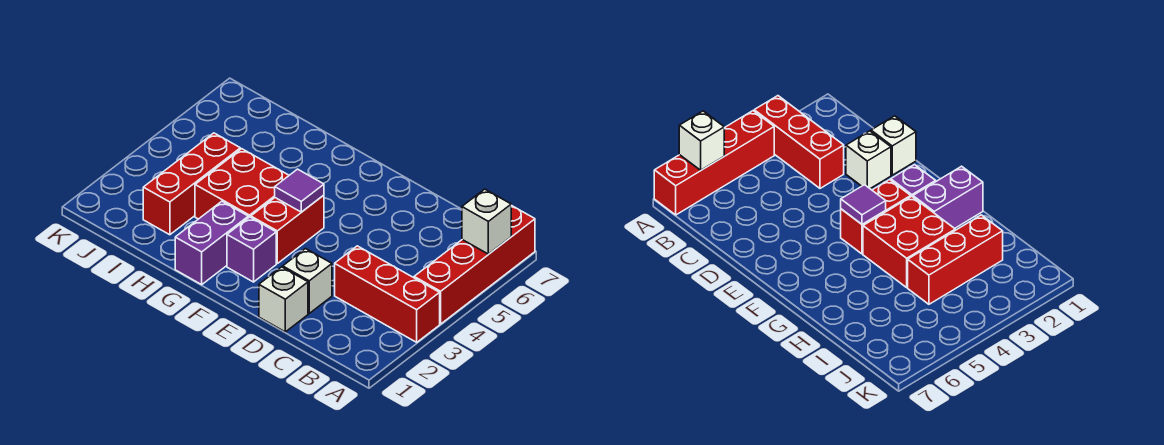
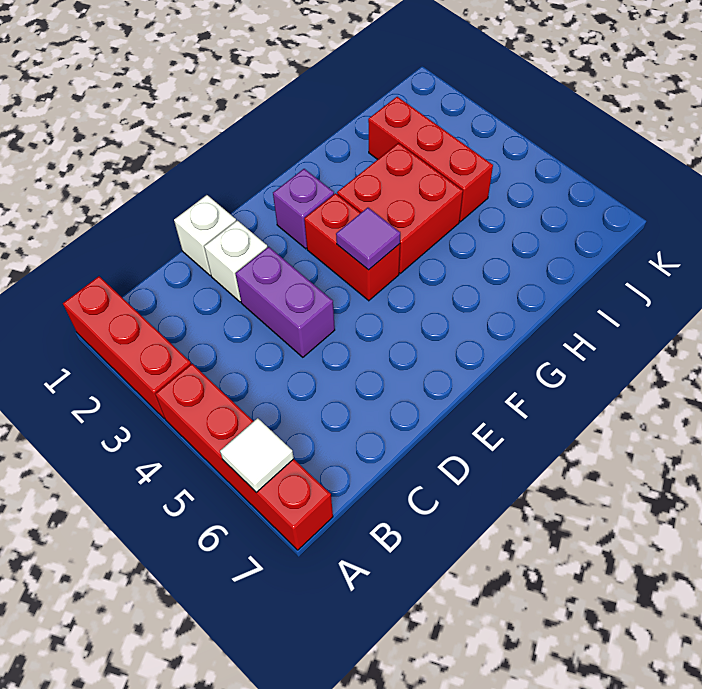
red 1x3 brick [335,246,440,342] -> red 1x3 brick turned to [63,276,191,419]
white 1x1 brick [462,189,511,254] -> white 1x1 tile [220,418,294,493]
purple 1x2 brick [175,201,248,285] -> purple 1x2 brick moved to [235,247,335,357]

